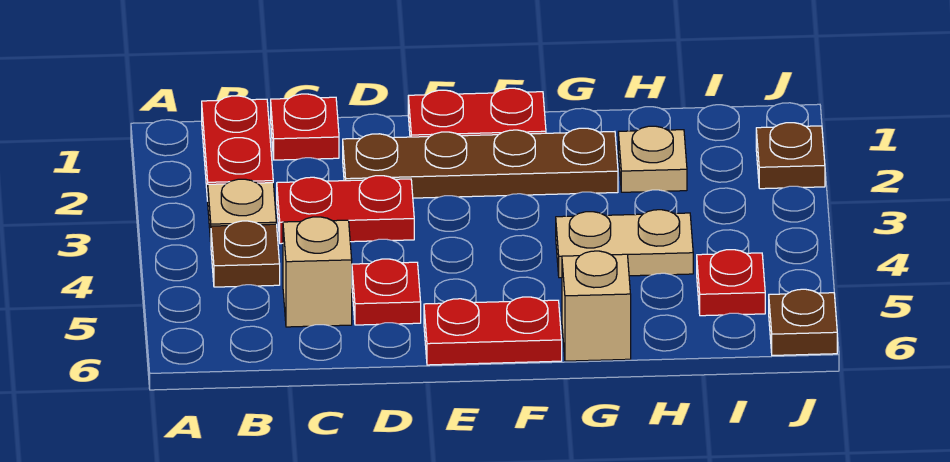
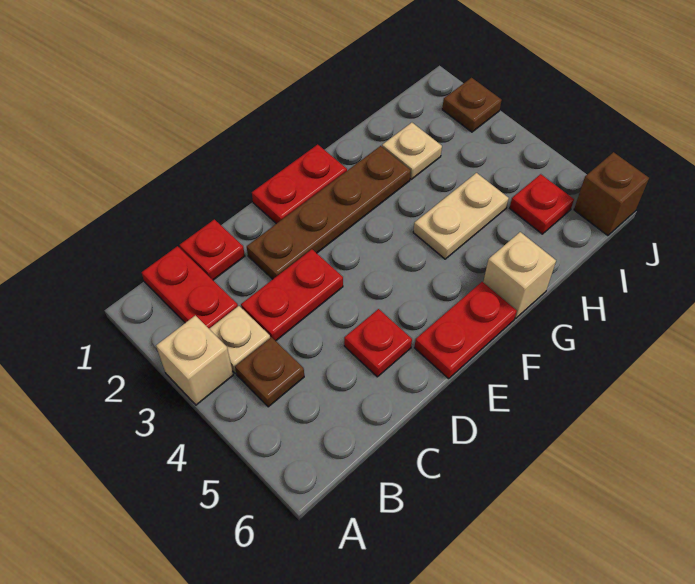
tan 1x1 brick [283,217,352,327] -> tan 1x1 brick moved to [156,315,233,405]
brown 1x1 plate [769,289,837,355] -> brown 1x1 brick [574,152,649,236]

